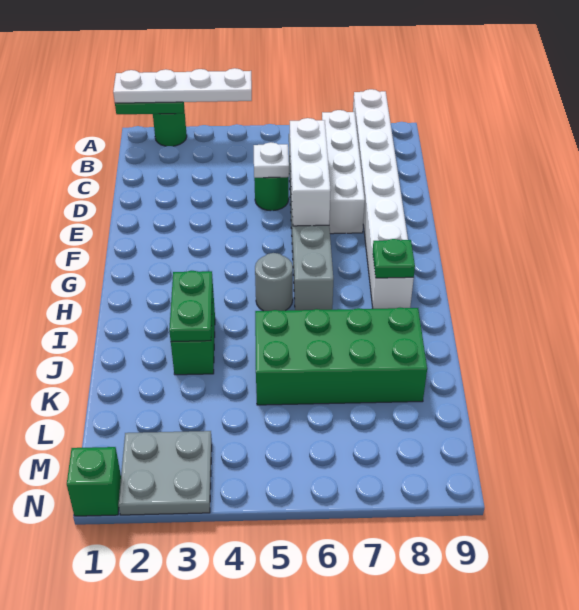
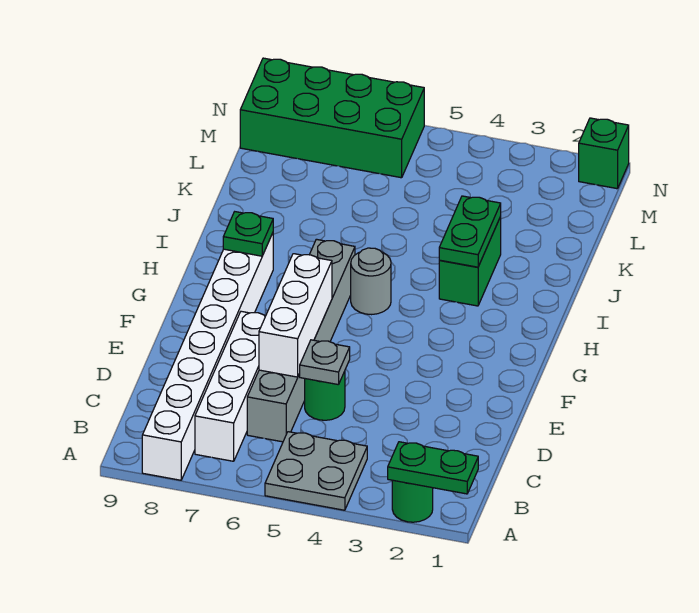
white 1x4 plate [113,68,252,103] -> none
white 1x1 plate [254,142,289,178] -> grey 1x1 plate [300,340,350,385]
green 2x4 brick [255,308,427,405] -> green 2x4 brick moved to [240,58,424,178]
grey 2x2 plate [118,431,212,515] -> grey 2x2 plate moved to [265,432,367,510]

